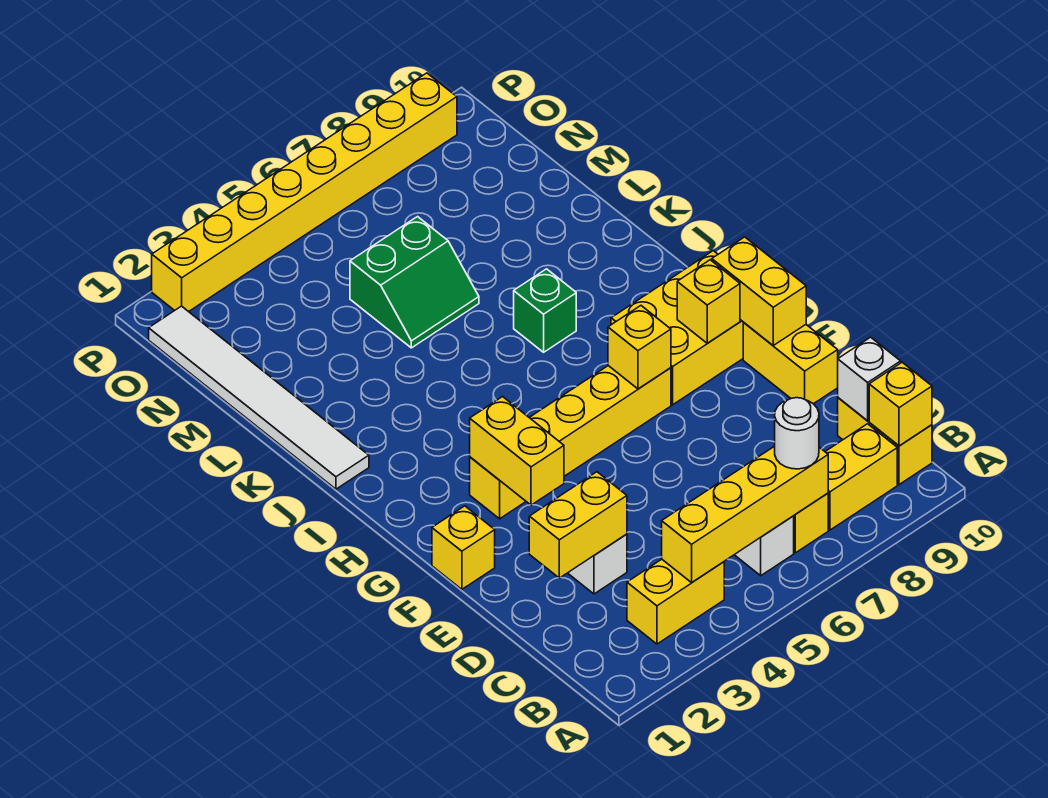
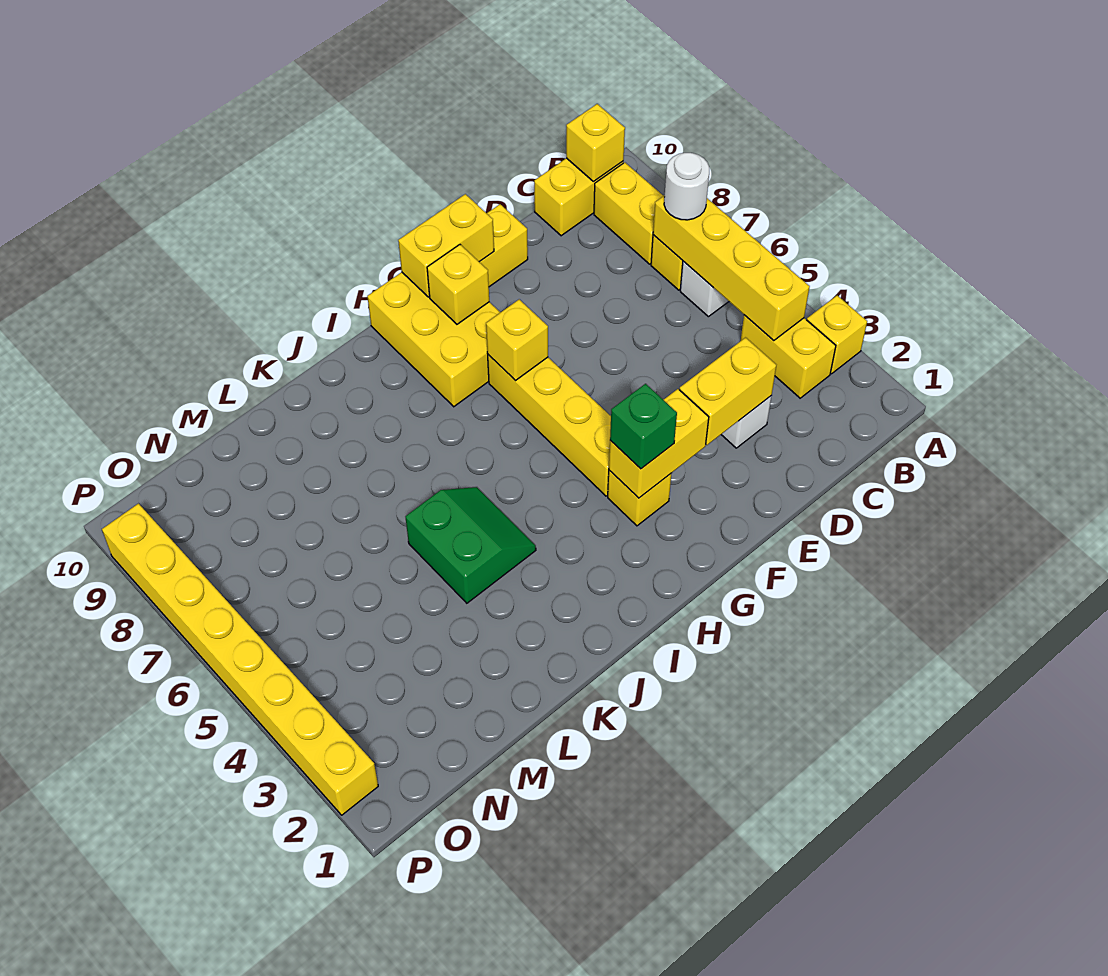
white 1x1 brick [838,337,901,421] -> none
yellow 1x2 brick [529,472,627,578] -> yellow 1x2 brick turned to [679,338,776,445]
yellow 1x1 brick [432,506,495,589] -> yellow 1x1 brick moved to [807,296,867,374]
white 1x6 tile [149,306,369,489] -> none
green 1x1 brick [514,269,576,352] -> green 1x1 brick moved to [610,384,677,469]
green 2x2 slope [350,217,479,348] -> green 2x2 slope moved to [406,487,536,603]

